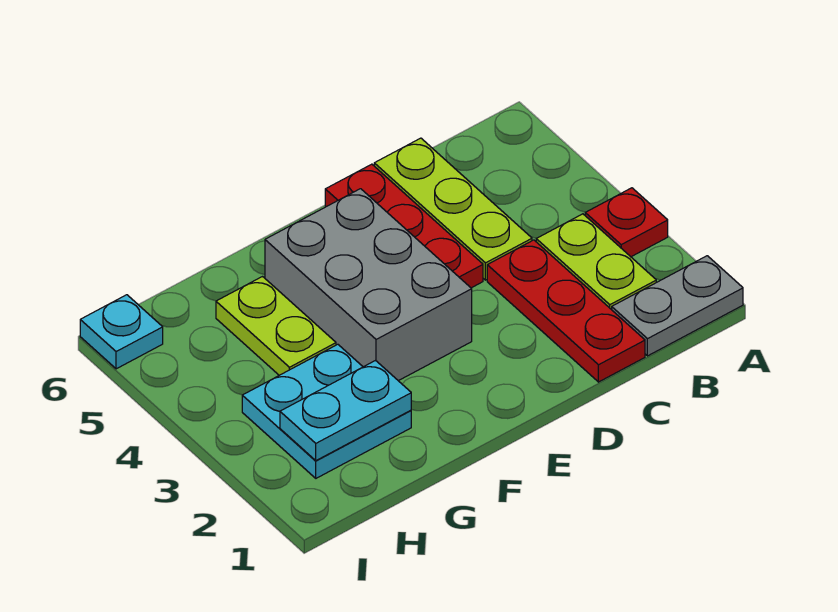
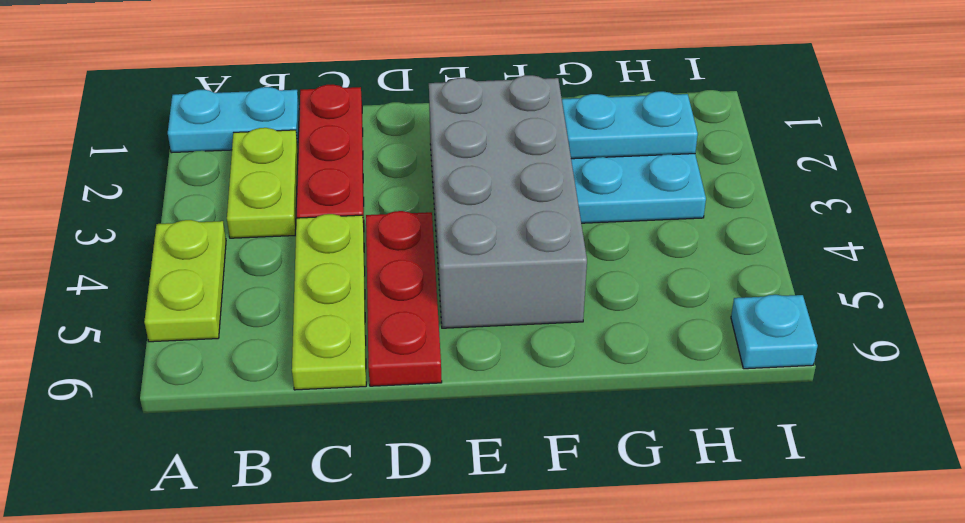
grey 1x2 plate [612,256,743,356] -> cyan 1x2 plate [168,87,299,153]
red 1x1 plate [585,188,668,257] -> none
grey 2x3 brick [265,189,472,381] -> grey 2x4 brick [429,75,587,328]
lime 1x2 plate [216,277,336,375] -> lime 1x2 plate moved to [144,220,226,342]

